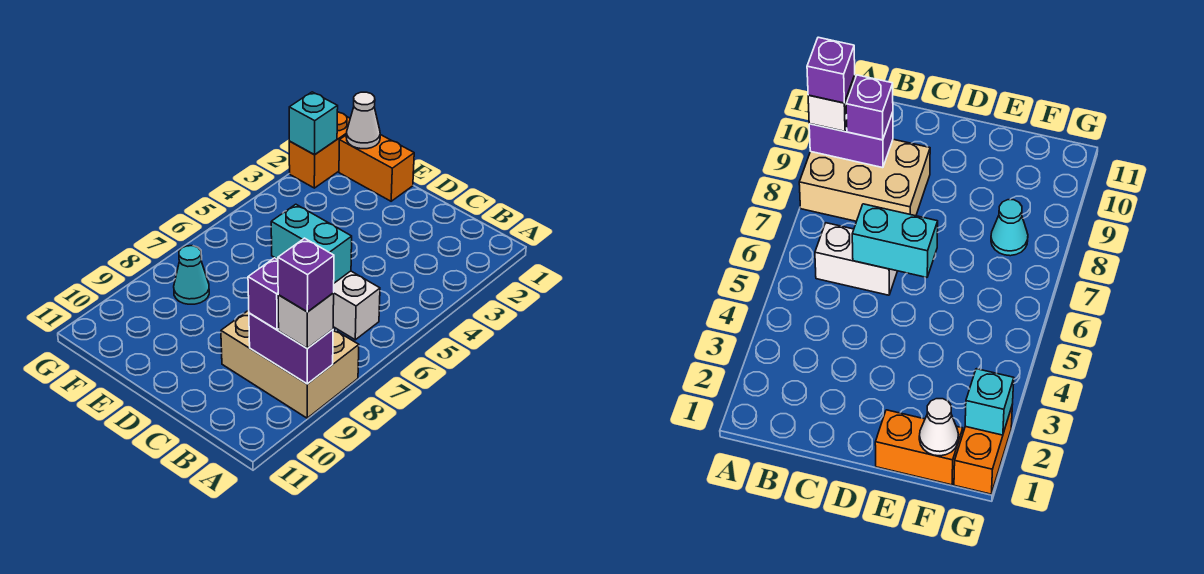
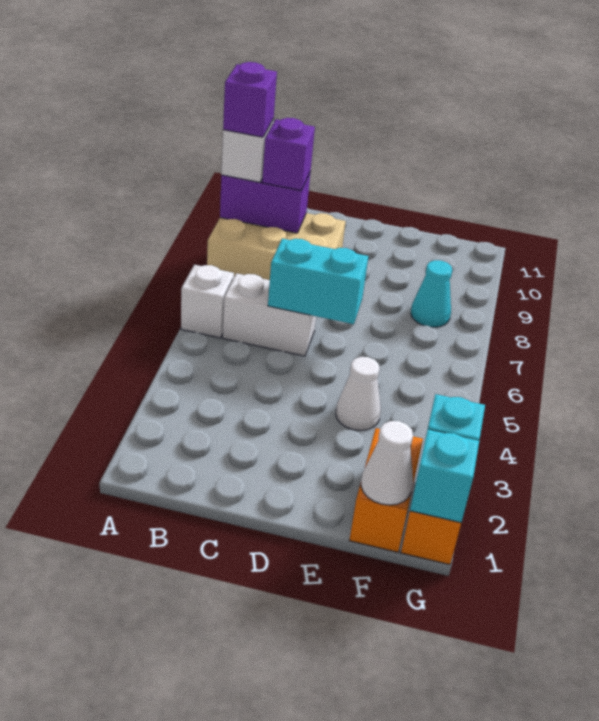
none -> white 1x1 brick [181,265,234,338]
orange 1x2 brick [339,135,414,201] -> orange 1x2 brick turned to [349,428,423,552]
none -> white 1x1 cone [336,357,381,431]
none -> cyan 1x1 brick [410,430,479,523]

